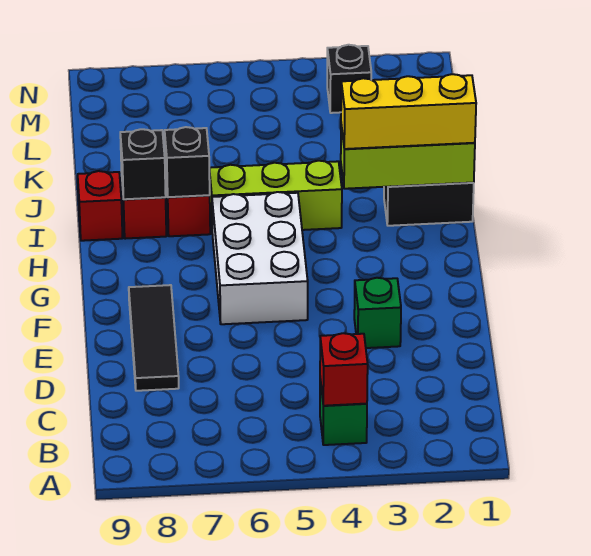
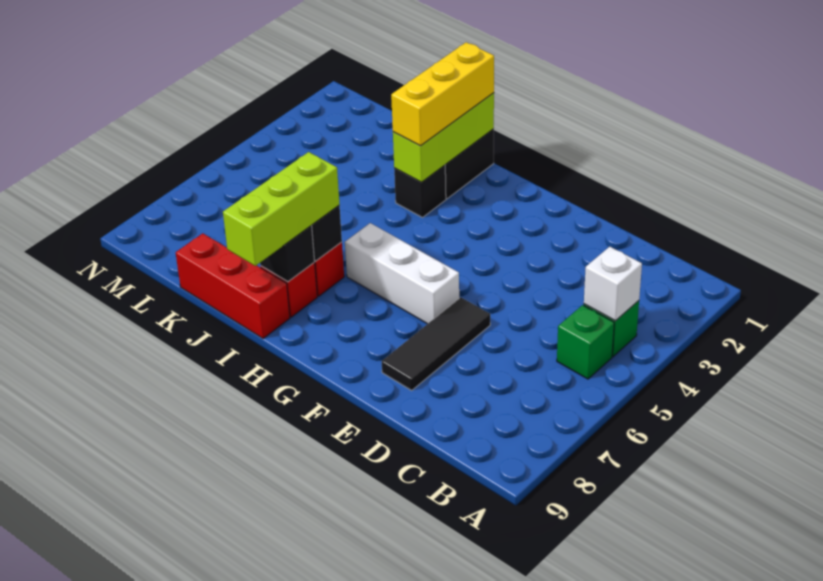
red 1x1 brick [320,333,368,406] -> white 1x1 brick [584,247,642,321]
black 1x3 tile [129,285,179,391] -> black 1x3 tile turned to [382,297,490,390]
green 1x1 brick [354,278,401,348] -> green 1x1 brick moved to [557,305,614,379]
white 2x3 brick [212,192,308,324] -> white 1x3 brick [345,223,459,324]
lime 1x3 brick [209,161,342,230] -> lime 1x3 brick moved to [223,152,340,266]
red 1x1 brick [78,171,122,241] -> red 1x3 brick [176,233,290,339]
black 1x1 brick [327,45,371,113] -> black 1x1 brick moved to [394,165,446,217]

